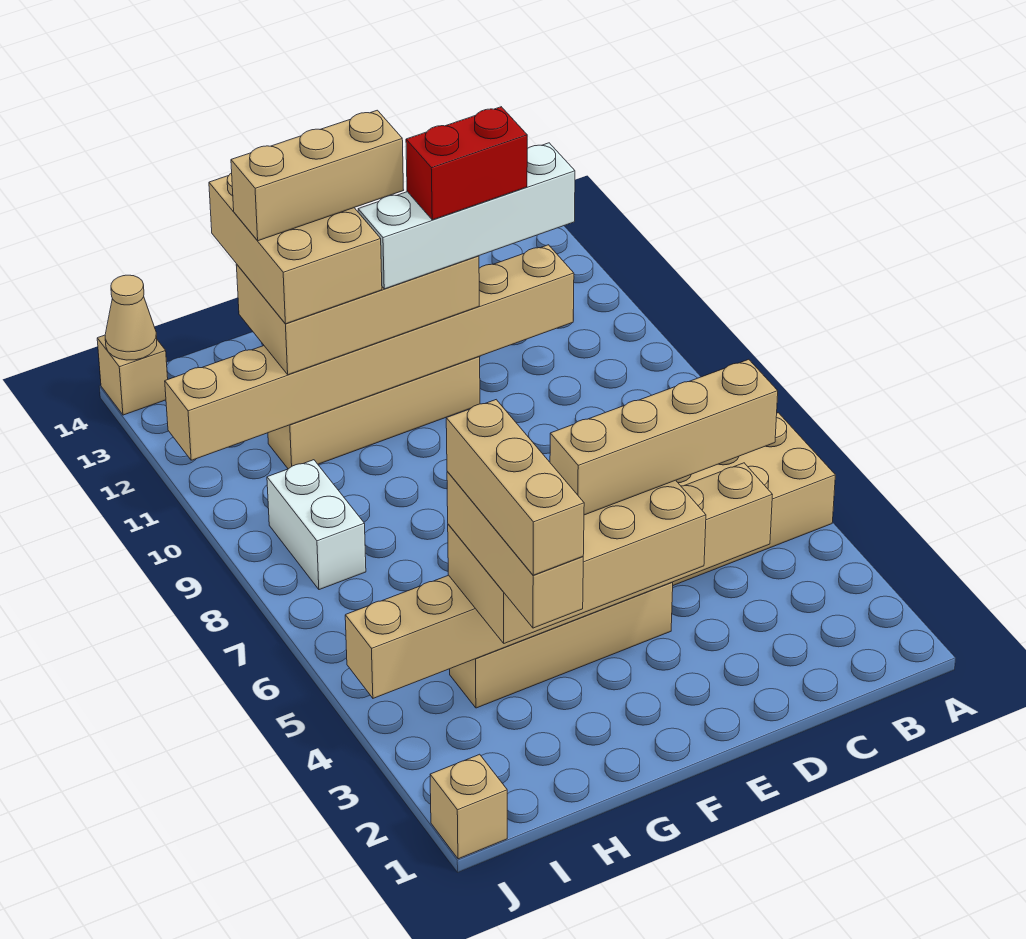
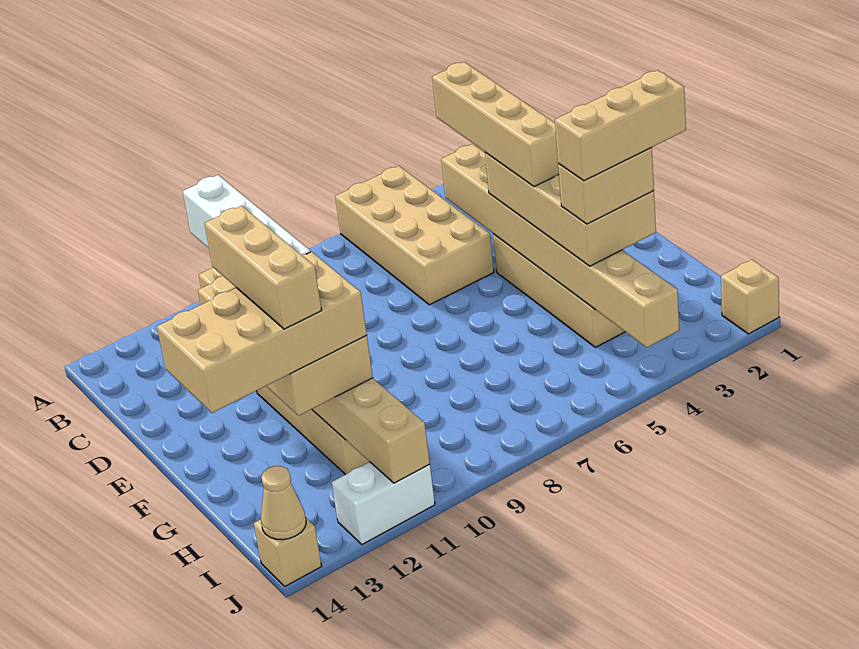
red 1x2 brick [406,107,527,220] -> none
tan 2x3 brick [209,173,382,324] -> tan 2x4 brick [157,252,367,413]
tan 1x3 brick [447,471,583,628] -> tan 1x2 brick [558,148,654,224]
white 1x2 brick [267,460,366,590] -> white 1x2 brick moved to [332,462,435,544]

